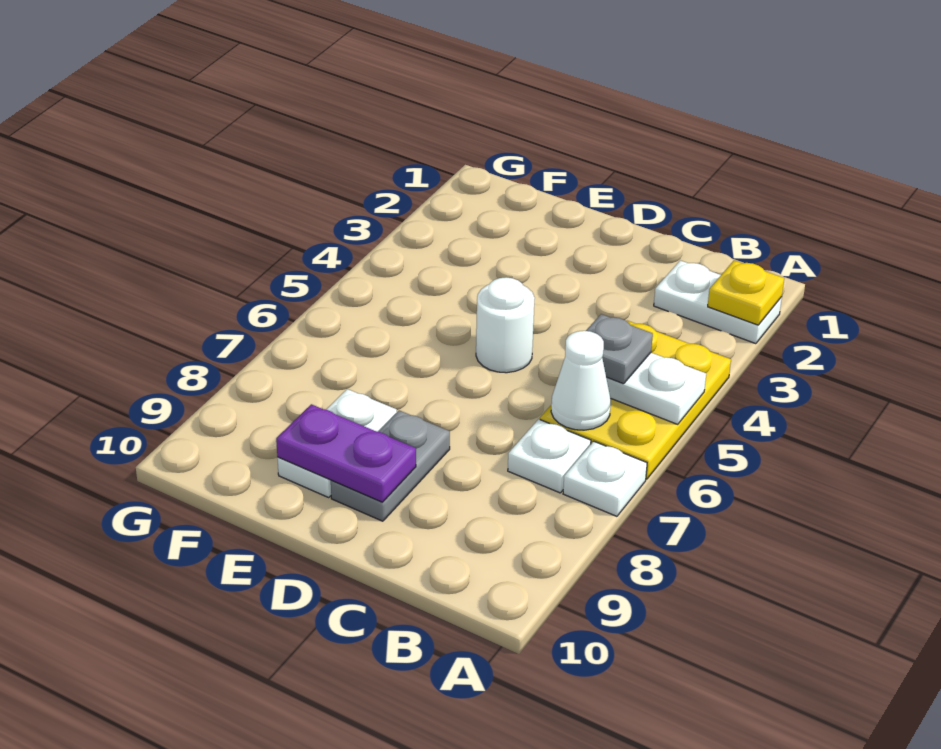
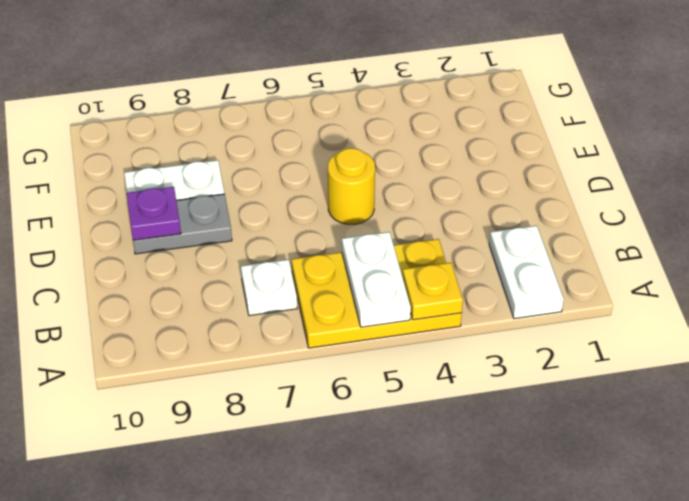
yellow 1x1 plate [708,260,784,325] -> yellow 1x1 plate moved to [402,263,463,320]
white 1x1 plate [563,441,647,516] -> none
grey 1x1 plate [586,314,653,384] -> none
white 1x1 cone [551,331,611,430] -> none
white 1x1 round brick [476,277,535,373] -> yellow 1x1 round brick [328,148,375,224]
purple 1x2 plate [276,404,416,502] -> purple 1x1 plate [127,187,181,240]

